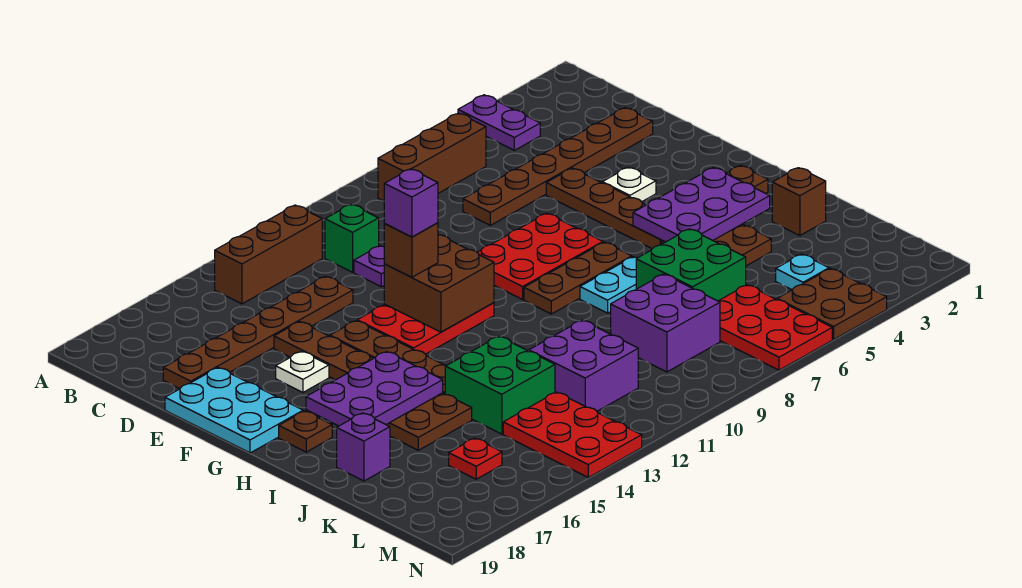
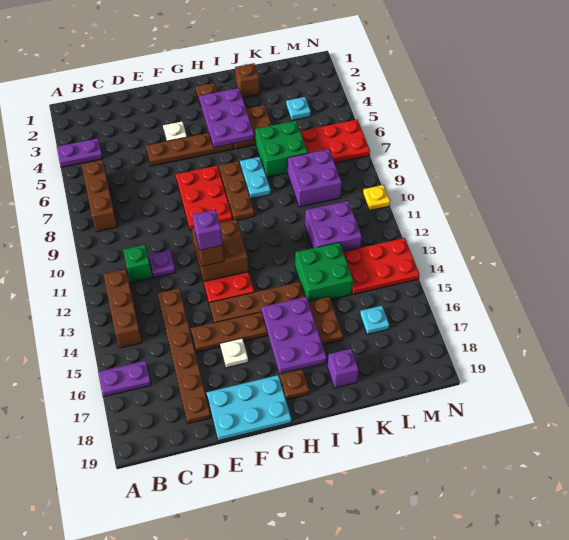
none -> purple 1x2 plate [98,361,151,397]
brown 1x6 plate [463,108,653,225] -> none
red 1x1 plate [449,438,502,479] -> cyan 1x1 plate [360,306,389,334]
brown 2x2 plate [777,269,887,339] -> none
none -> yellow 1x1 plate [363,185,390,211]

